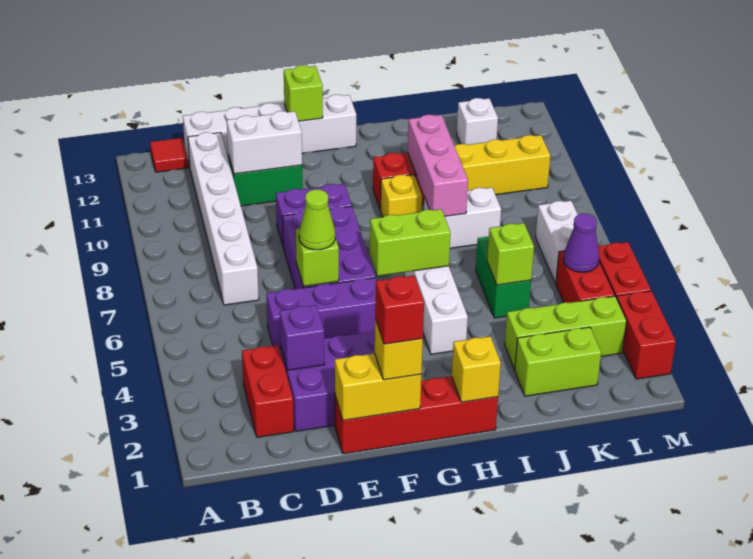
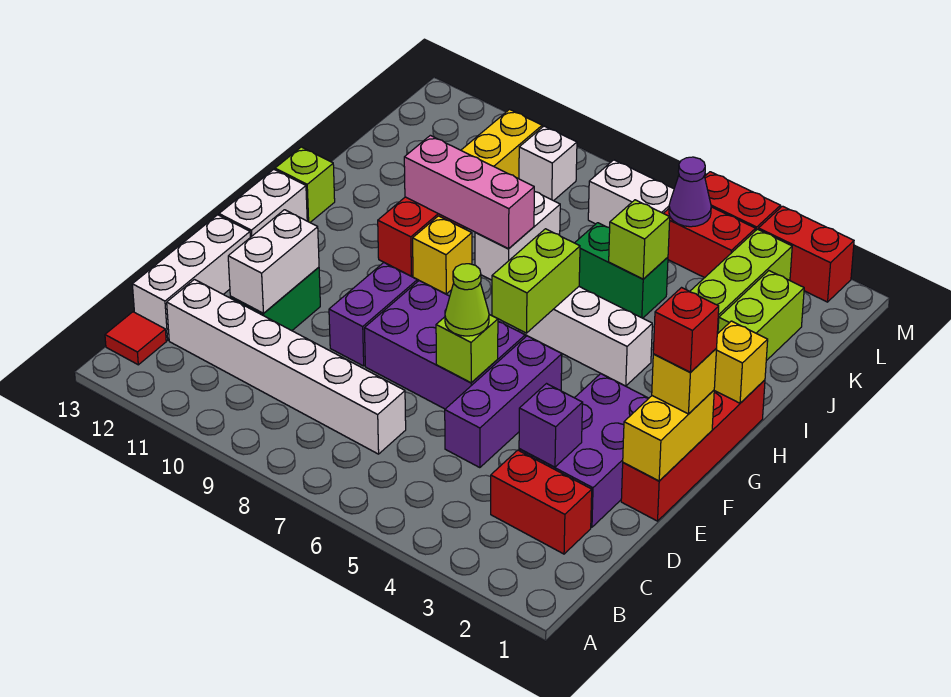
lime 1x1 brick [284,65,323,121] -> lime 1x1 brick moved to [275,147,335,222]
white 1x1 brick [457,98,498,145] -> white 1x1 brick moved to [519,126,577,201]

